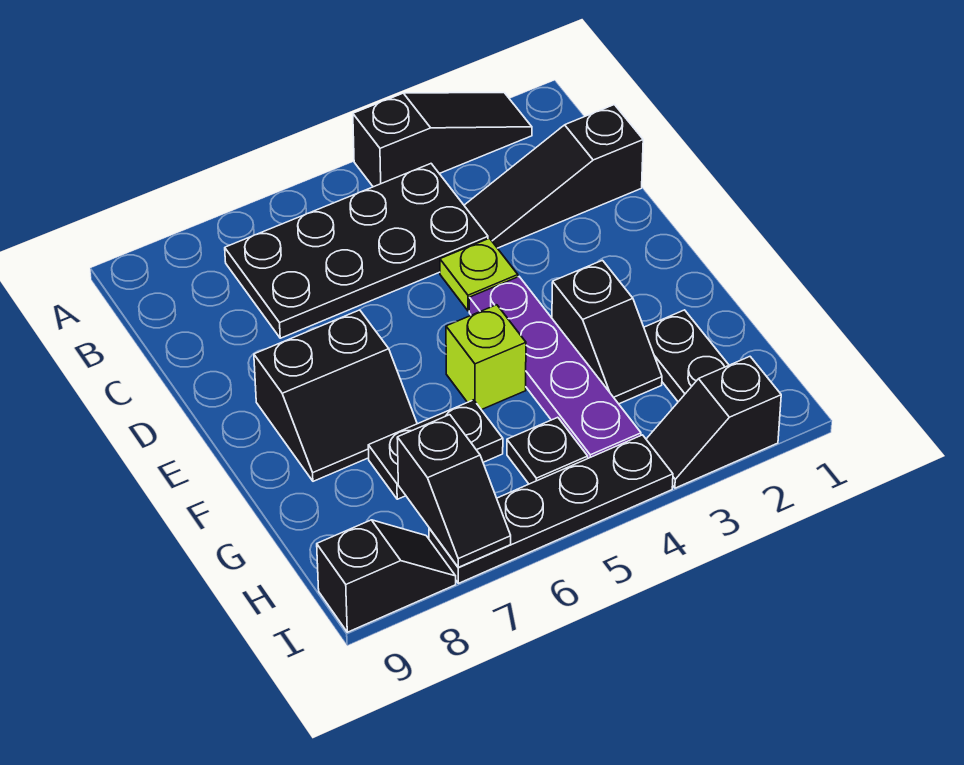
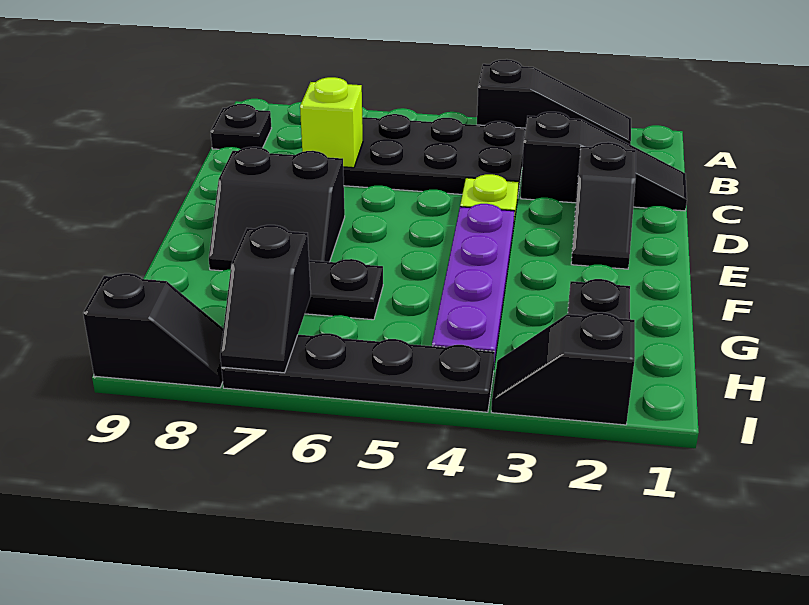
black 1x3 slope [464,105,643,248] -> black 1x3 slope turned to [521,112,687,211]
black 1x2 slope [552,260,662,404] -> black 1x2 slope moved to [571,142,636,269]
lime 1x1 brick [446,305,526,410] -> lime 1x1 brick moved to [300,77,363,168]
black 1x1 plate [507,417,588,484] -> black 1x1 plate moved to [211,104,272,149]

